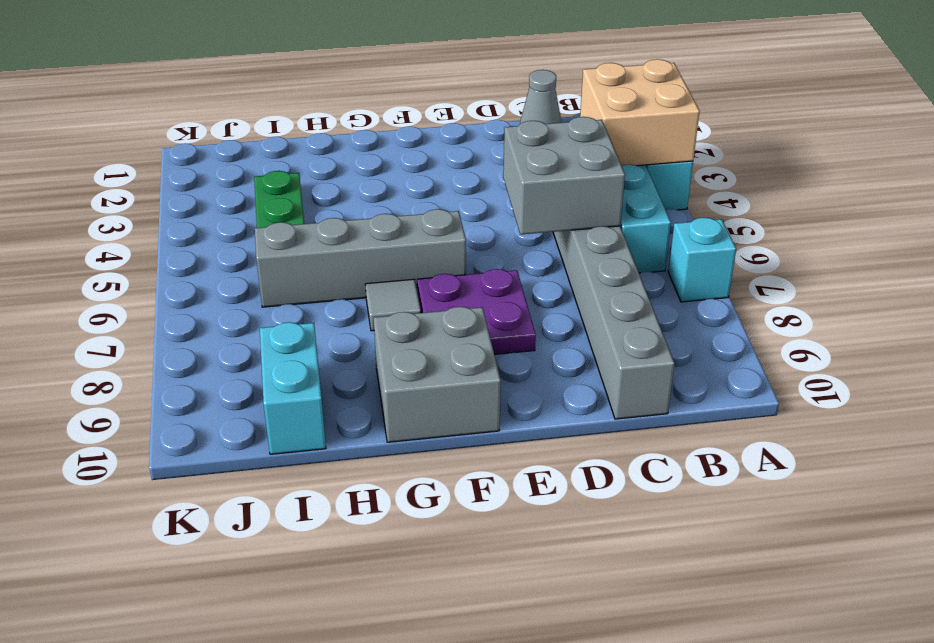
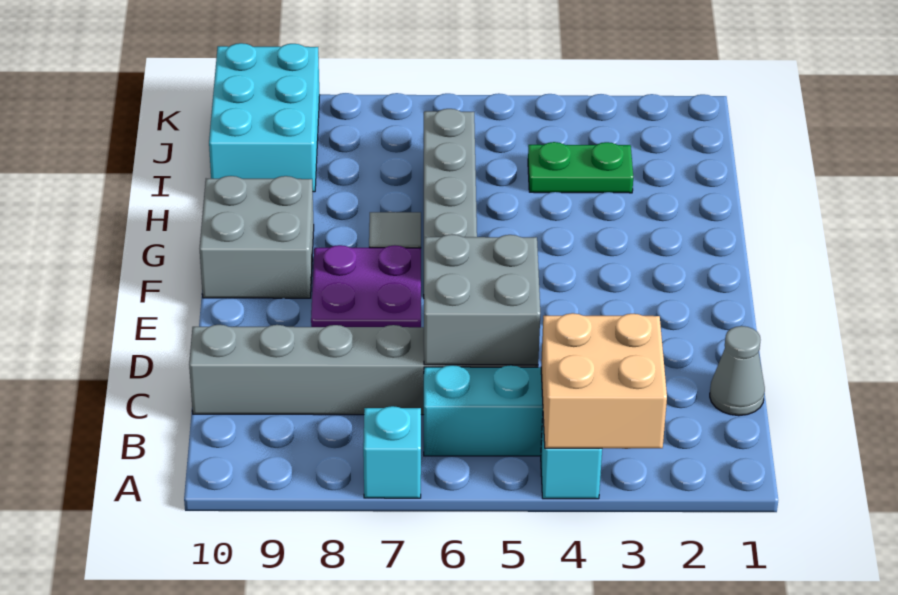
cyan 1x2 brick [260,322,326,454] -> cyan 2x3 brick [209,43,319,192]

